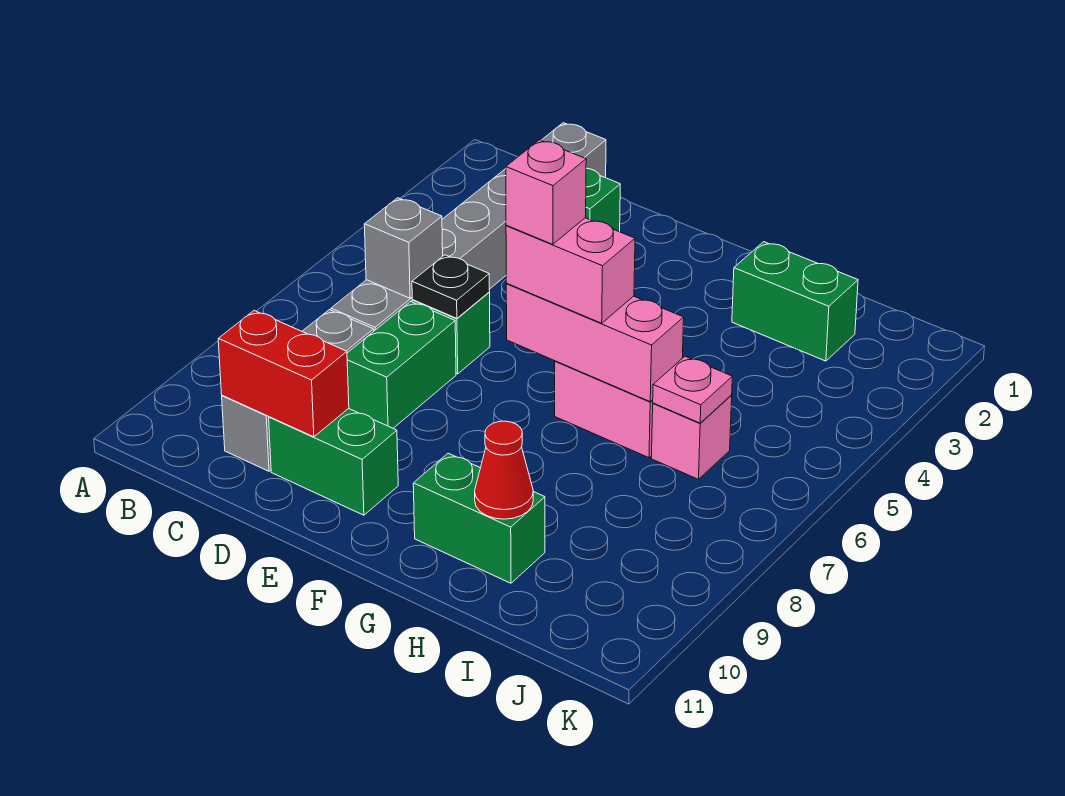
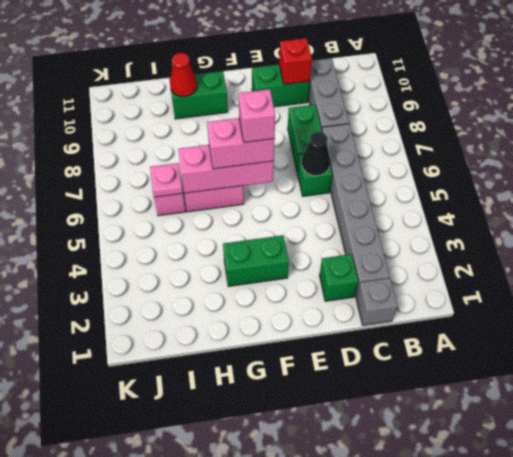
grey 1x1 brick [364,198,443,298] -> none
red 1x2 brick [218,311,349,437] -> red 1x1 brick [279,38,312,84]
black 1x1 plate [412,255,490,318] -> black 1x1 cone [302,132,330,176]
green 1x2 brick [732,242,858,361] -> green 1x2 brick moved to [223,235,289,286]

